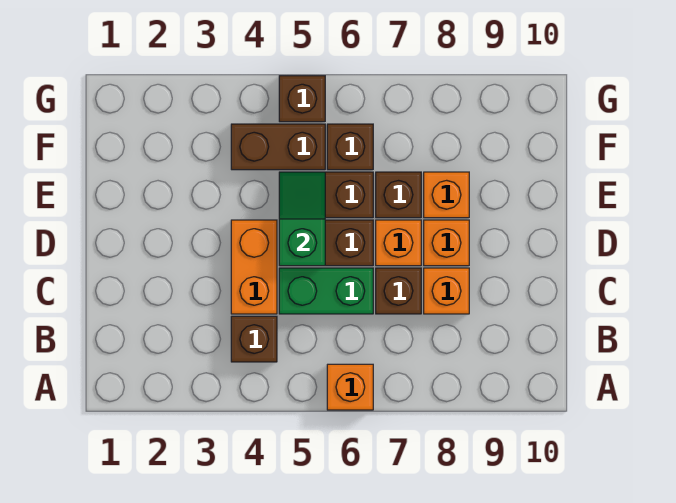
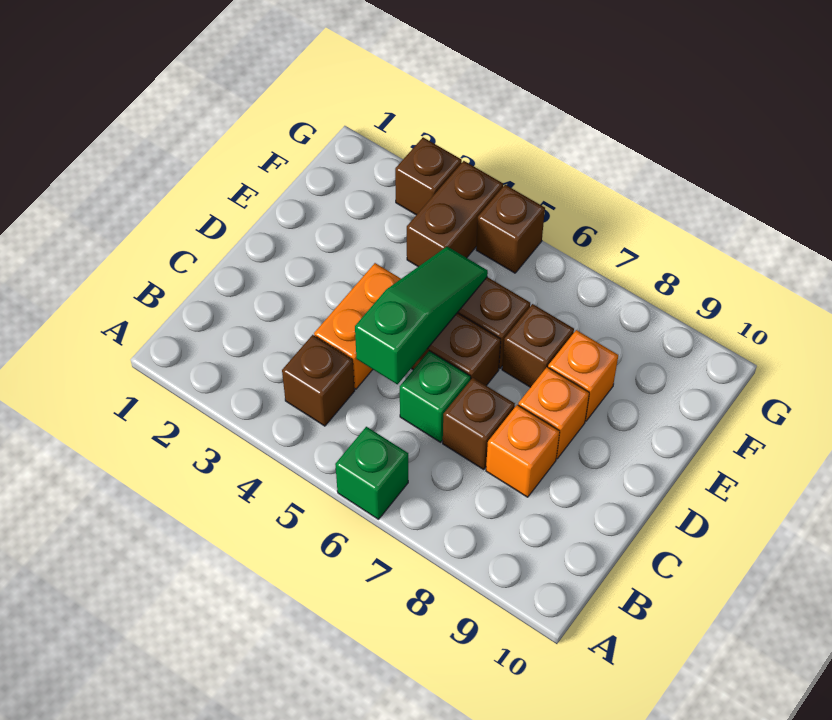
orange 1x1 brick [327,364,373,410] -> green 1x1 brick [335,427,408,519]
green 1x2 brick [279,268,373,314] -> green 1x1 brick [400,351,471,442]
green 1x2 slope [279,172,325,266] -> green 1x3 slope [355,247,488,384]
orange 1x1 brick [376,220,421,266] -> none
brown 1x2 brick [231,124,325,170] -> brown 1x2 brick turned to [407,161,503,267]
brown 1x1 brick [327,124,373,170] -> brown 1x1 brick moved to [395,137,462,215]

